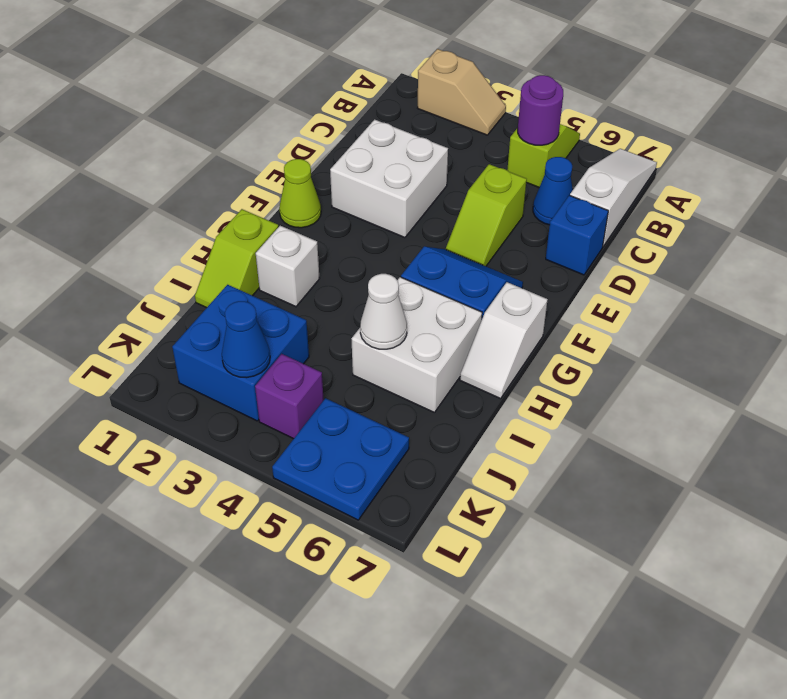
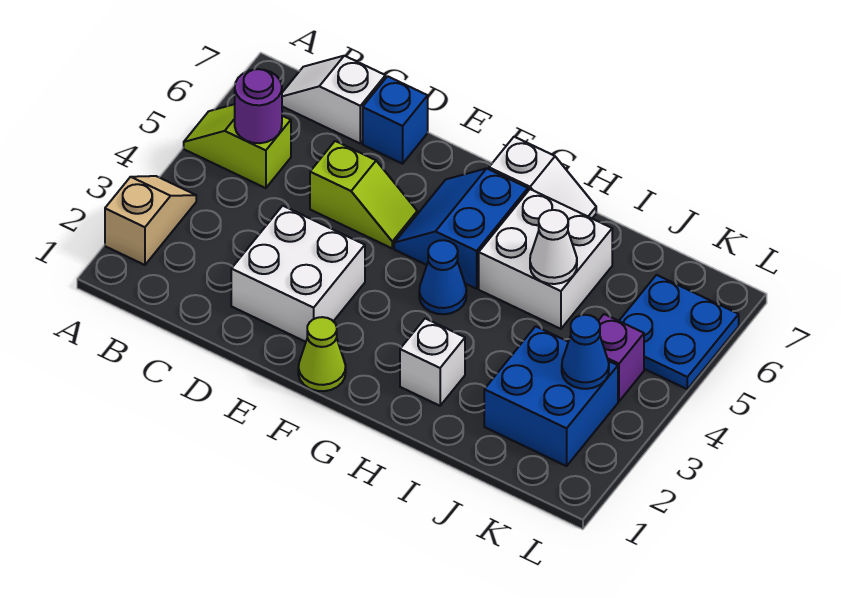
white 1x3 slope [570,149,657,246] -> white 1x2 slope [282,56,385,143]
blue 1x1 cone [533,157,573,225] -> blue 1x1 cone moved to [419,240,466,314]
lime 1x2 slope [195,209,278,308] -> none

